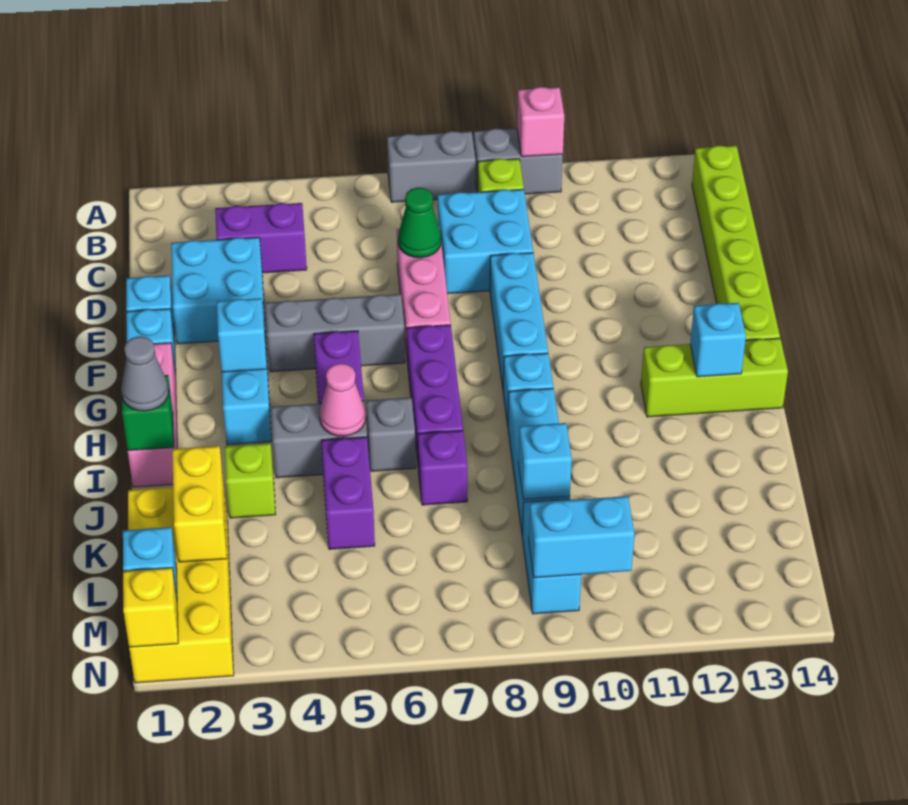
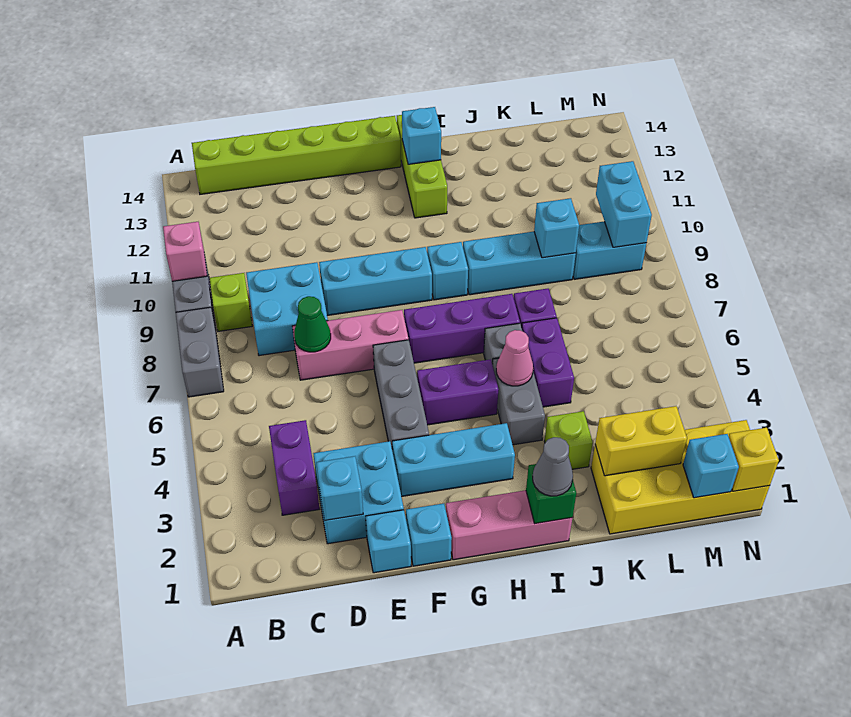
cyan 1x1 brick [217,298,267,372] -> cyan 1x1 brick moved to [316,456,363,520]
purple 1x2 brick [321,437,375,549] -> purple 1x2 brick turned to [522,318,574,407]

